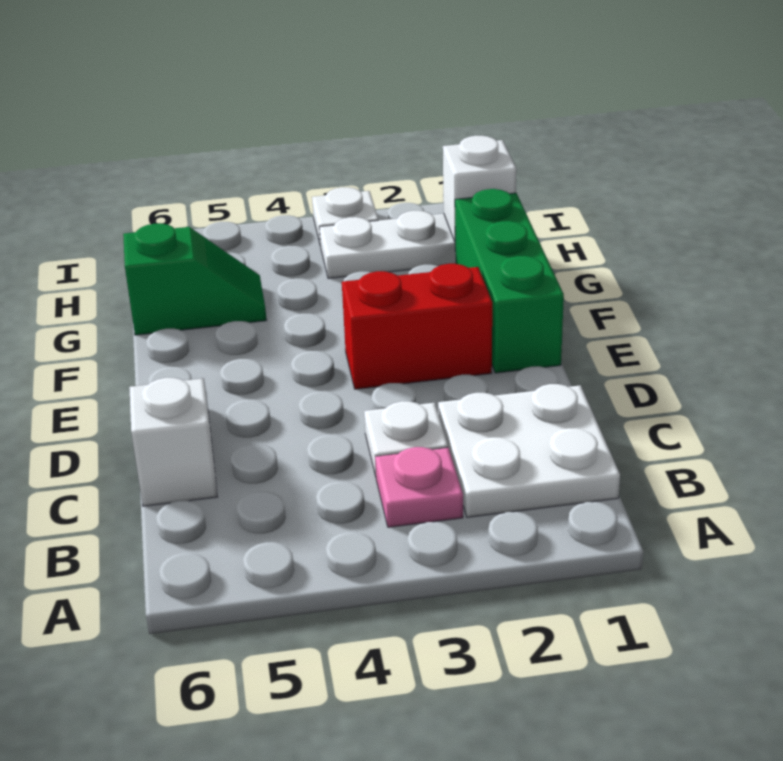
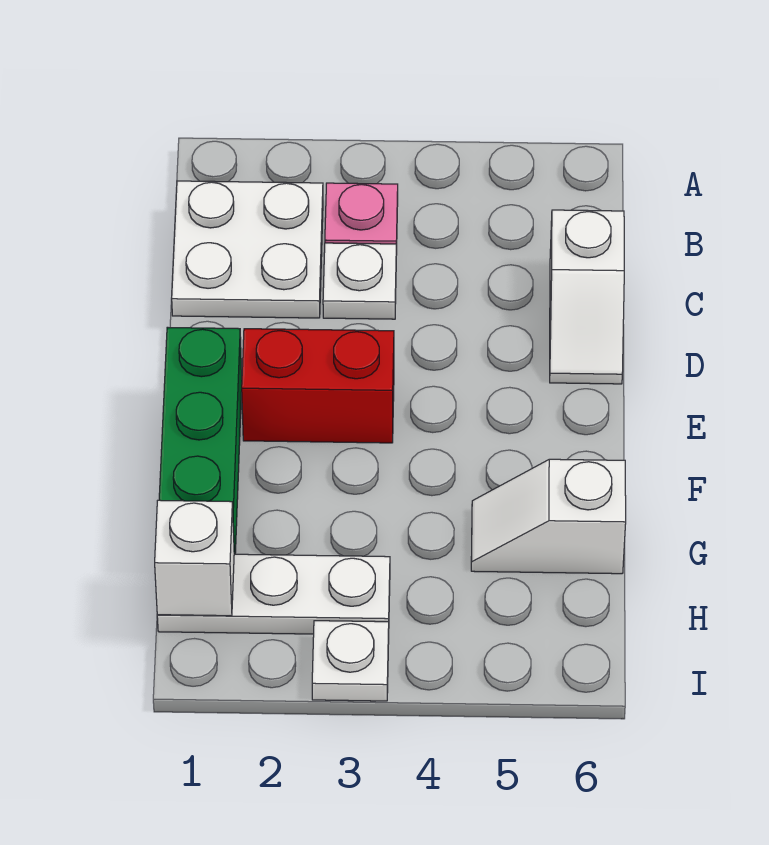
green 1x2 slope [123,223,266,335] -> white 1x2 slope [471,459,626,574]

